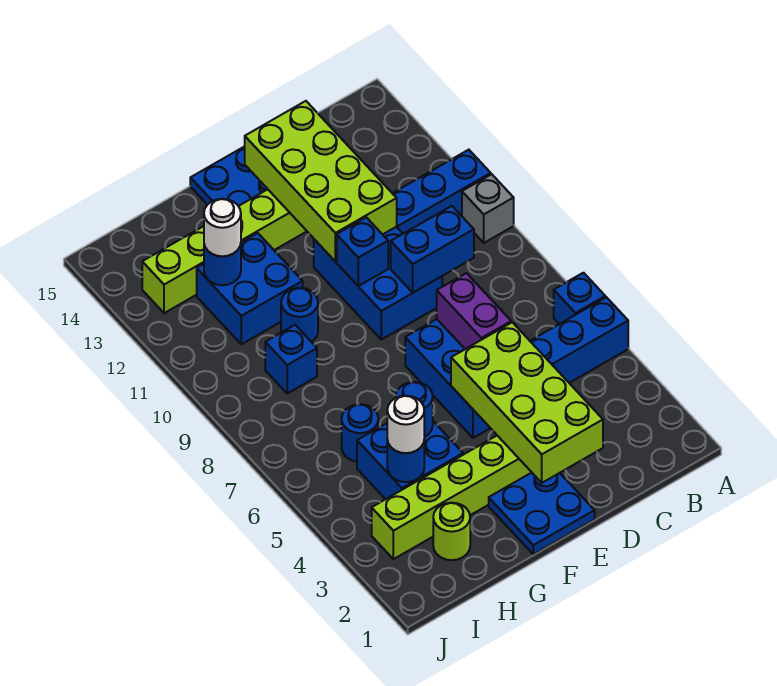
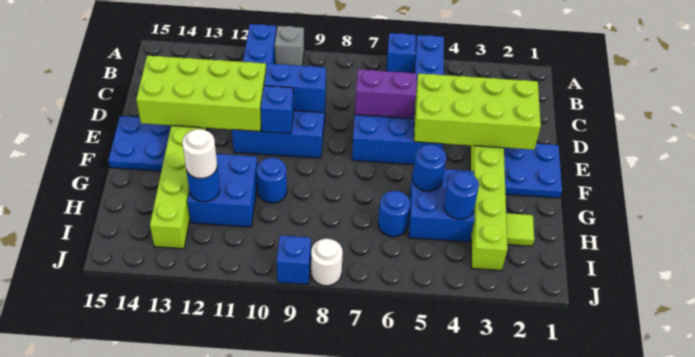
blue 1x2 brick [391,206,474,293] -> blue 1x2 brick turned to [264,64,326,113]
lime 1x1 round brick [433,503,470,560] -> lime 1x1 tile [506,213,534,246]
white 1x1 round brick [387,396,424,453] -> white 1x1 round brick moved to [311,239,343,286]
blue 1x1 brick [265,325,317,393] -> blue 1x1 brick moved to [277,235,311,285]

